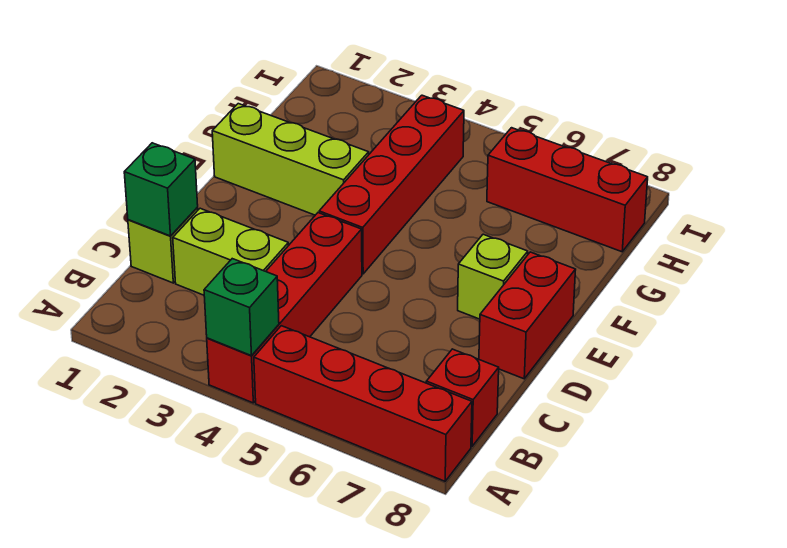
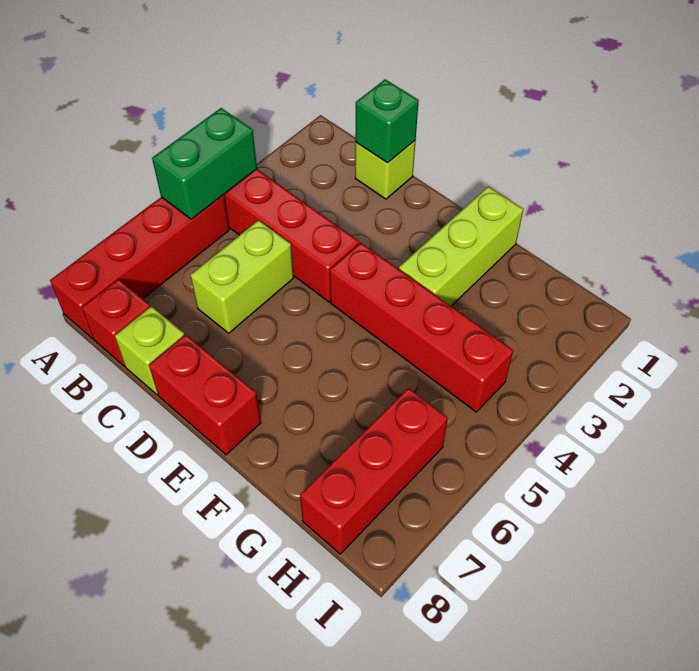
green 1x1 brick [204,259,279,356] -> green 1x2 brick [152,108,257,219]
lime 1x2 brick [173,208,288,295] -> lime 1x2 brick moved to [190,220,294,333]
lime 1x1 brick [458,234,528,319] -> lime 1x1 brick moved to [115,306,184,394]

